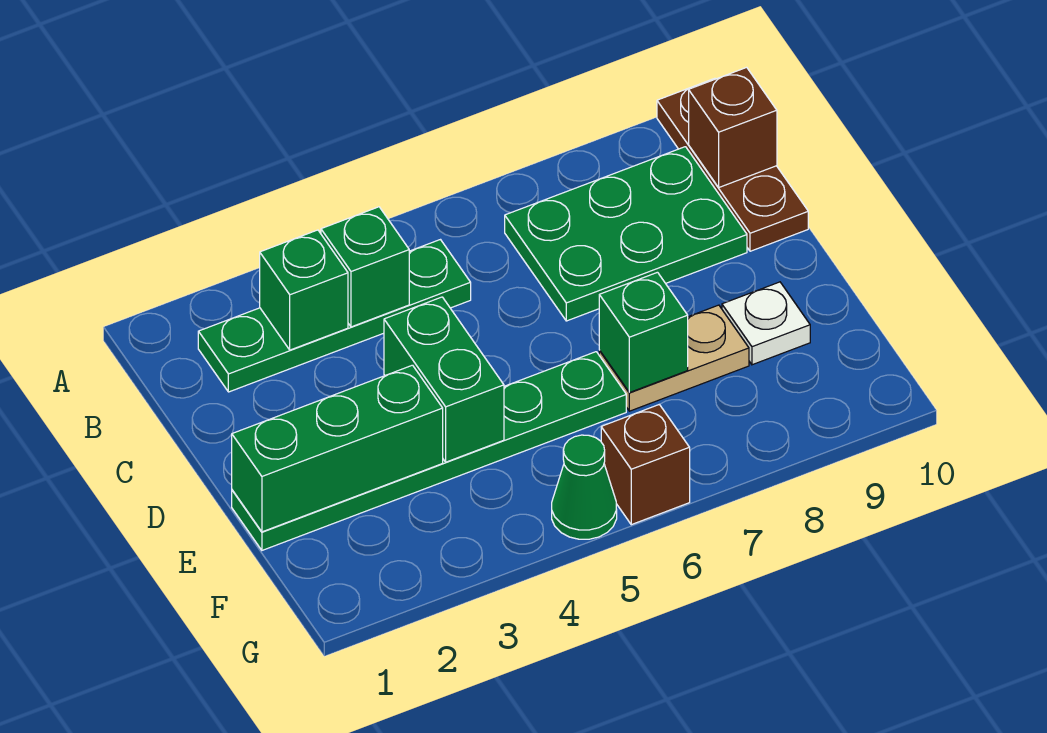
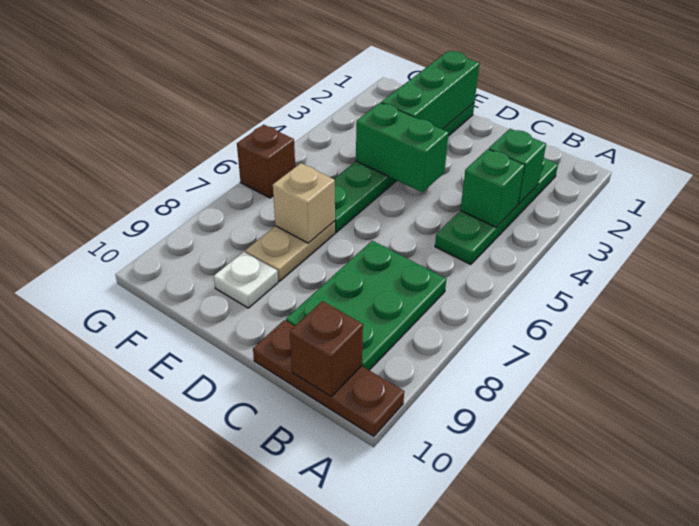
green 1x1 brick [599,272,688,393] -> tan 1x1 brick [273,163,335,243]
green 1x1 cone [552,435,617,539] -> none

